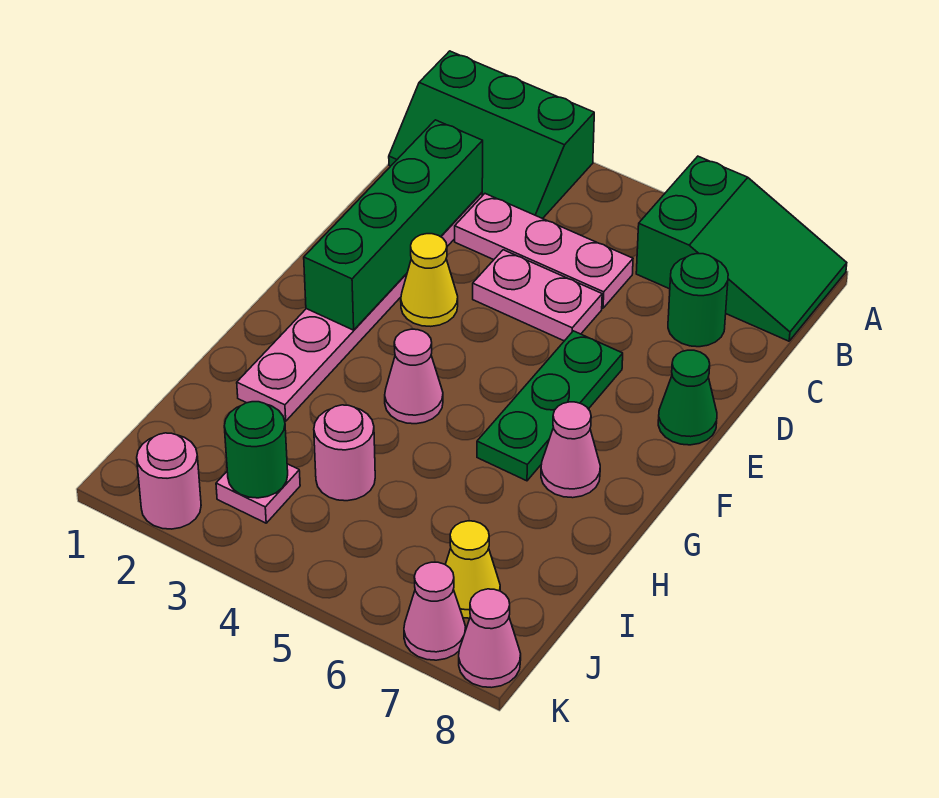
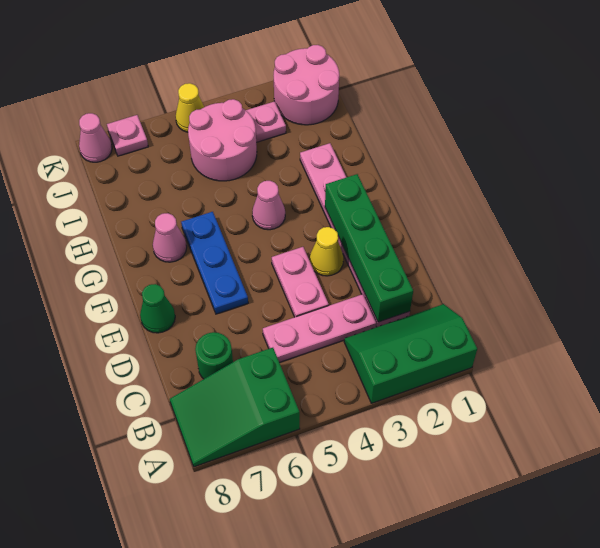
pink 1x2 plate [473,250,602,341] -> pink 1x2 plate turned to [272,247,329,317]
green 1x3 plate [477,331,623,481] -> blue 1x3 plate [181,212,248,314]
pink 1x1 round brick [314,405,375,501] -> pink 2x2 round brick [188,99,257,181]
green 1x1 round brick [224,402,288,498] -> none
yellow 1x1 cone [445,521,500,618] -> yellow 1x1 cone moved to [176,83,204,132]
pink 1x1 round brick [137,433,201,529] -> pink 2x2 round brick [274,45,339,125]
pink 1x1 cone [404,562,466,660] -> pink 1x1 plate [107,115,148,156]

